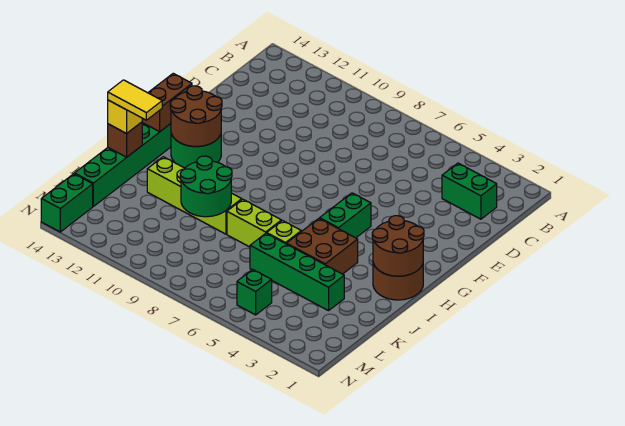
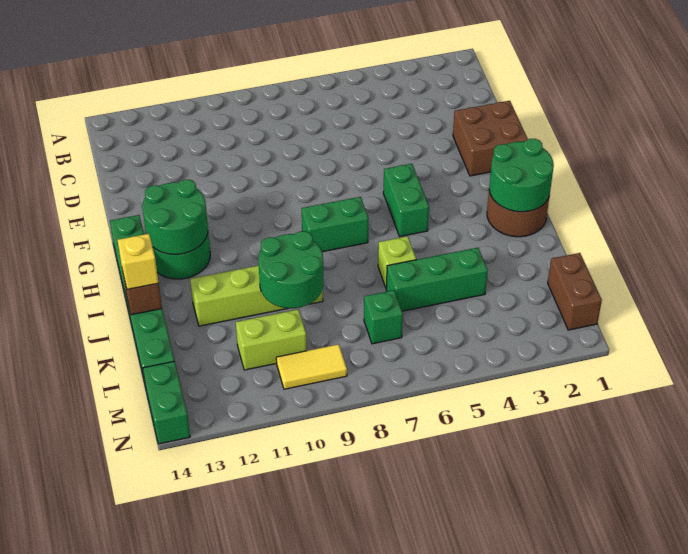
green 1x2 brick [442,163,497,219] -> green 1x2 brick moved to [302,197,368,252]
brown 2x2 round brick [170,86,222,146] -> green 2x2 round brick [142,179,208,254]
brown 1x2 brick [142,73,192,132] -> brown 1x2 brick moved to [548,253,602,330]
brown 2x2 round brick [372,216,424,276] -> green 2x2 round brick [489,139,554,212]
brown 2x2 brick [287,218,358,274] -> brown 2x2 brick moved to [453,101,528,176]
lime 1x2 brick [227,199,281,247] -> lime 1x2 brick moved to [236,309,307,370]
yellow 1x2 tile [108,80,162,120] -> yellow 1x2 tile moved to [276,344,347,389]
green 1x4 brick [250,233,344,311] -> green 1x3 brick [386,248,488,311]
green 1x1 brick [237,269,272,315] -> green 1x1 brick moved to [364,290,403,344]

